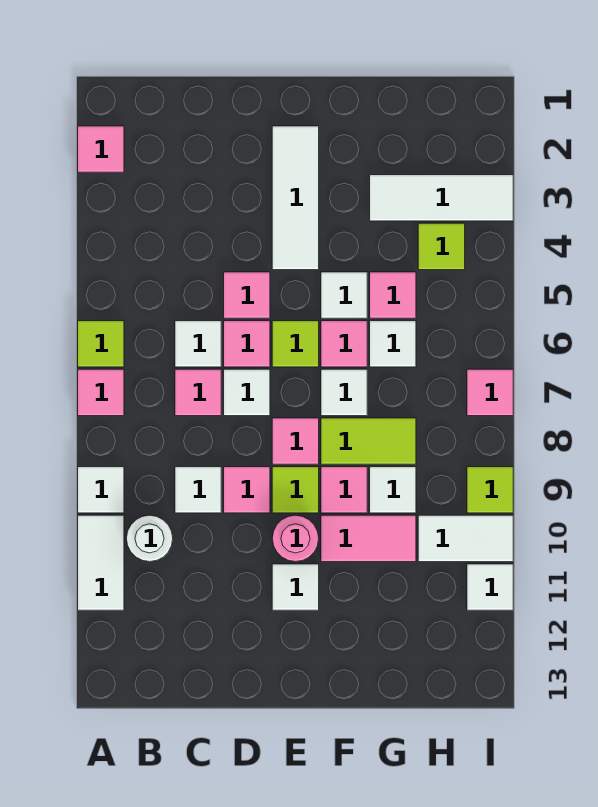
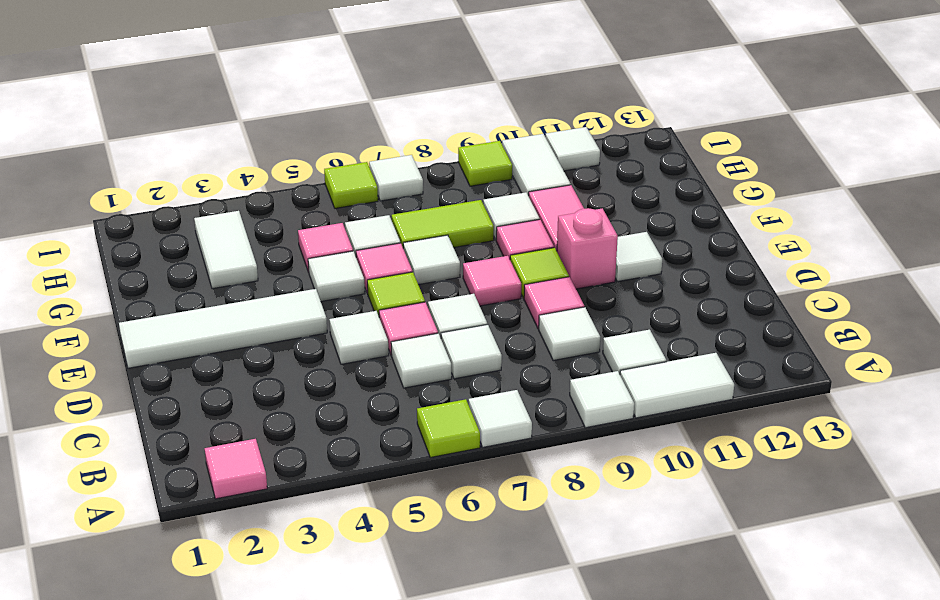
pink 1x1 tile [78,369,124,416] -> white 1x1 tile [469,390,532,447]
white 1x1 round brick [126,515,173,562] -> white 1x1 tile [603,330,666,374]
pink 1x1 tile [175,369,221,416] -> white 1x1 tile [441,324,502,379]
pink 1x1 tile [224,272,270,318] -> white 1x1 tile [329,311,389,364]
white 1x3 tile [272,126,319,270] -> white 1x4 tile [119,289,327,368]
pink 1x1 round brick [272,515,319,562] -> pink 1x1 brick [557,208,618,289]
lime 1x2 tile [321,418,416,464] -> lime 1x2 tile turned to [392,200,494,248]
white 1x3 tile [370,175,513,221] -> white 1x2 tile [194,211,258,289]
lime 1x1 tile [418,223,465,270] -> lime 1x1 tile moved to [324,162,378,208]
pink 1x1 tile [467,369,513,416] -> white 1x1 tile [369,155,423,201]

